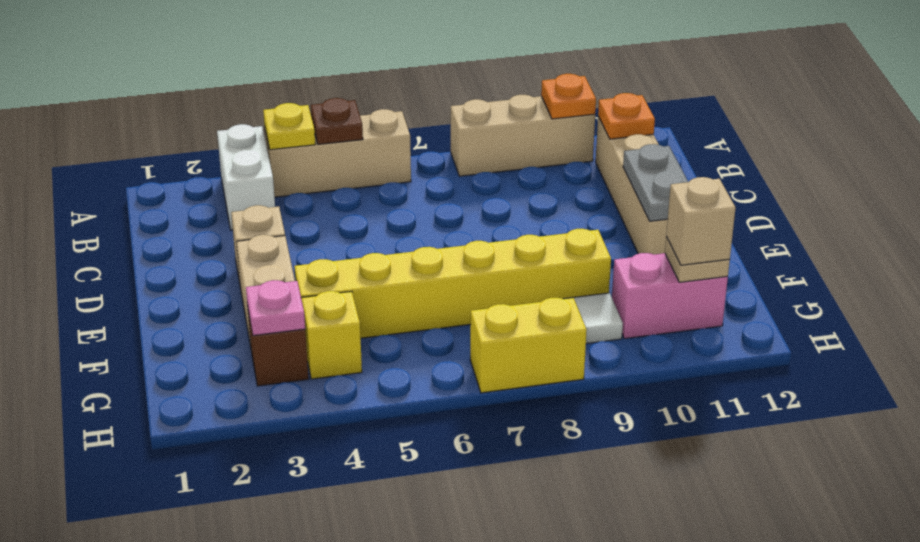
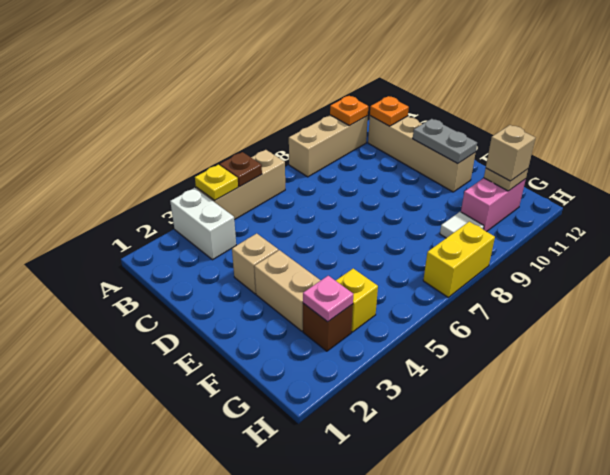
yellow 1x6 brick [294,229,611,338] -> none

